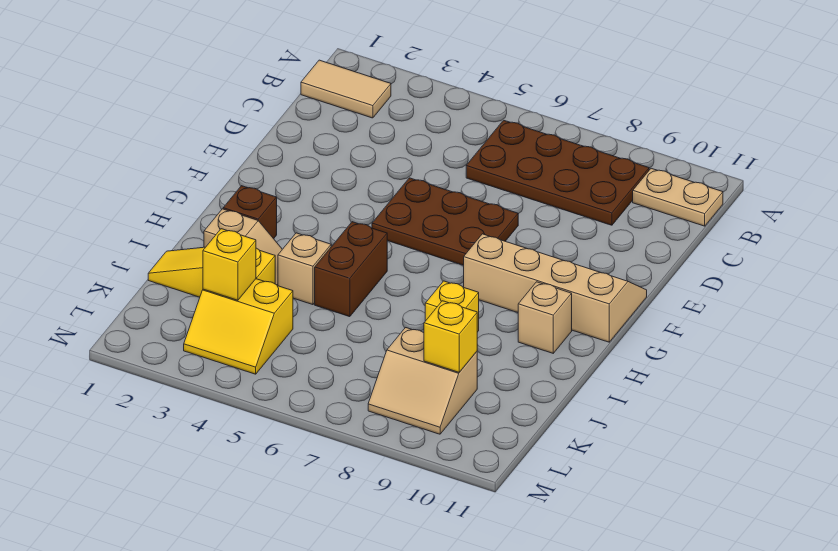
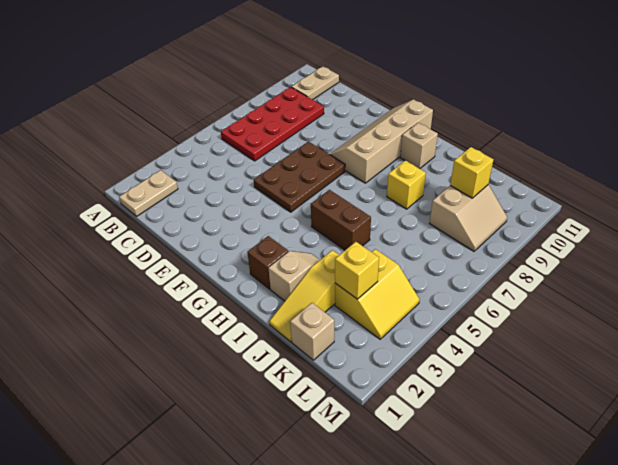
tan 1x2 tile [301,60,391,118] -> tan 1x2 plate [119,170,178,216]
brown 2x4 plate [466,120,649,225] -> red 2x4 plate [221,87,324,161]
tan 1x1 brick [278,233,331,305] -> tan 1x1 brick moved to [290,303,334,360]

